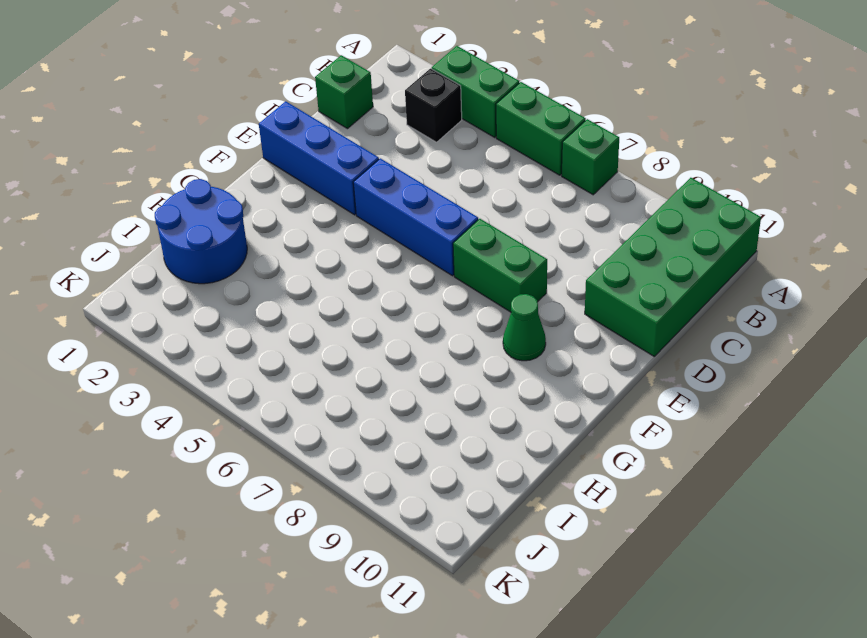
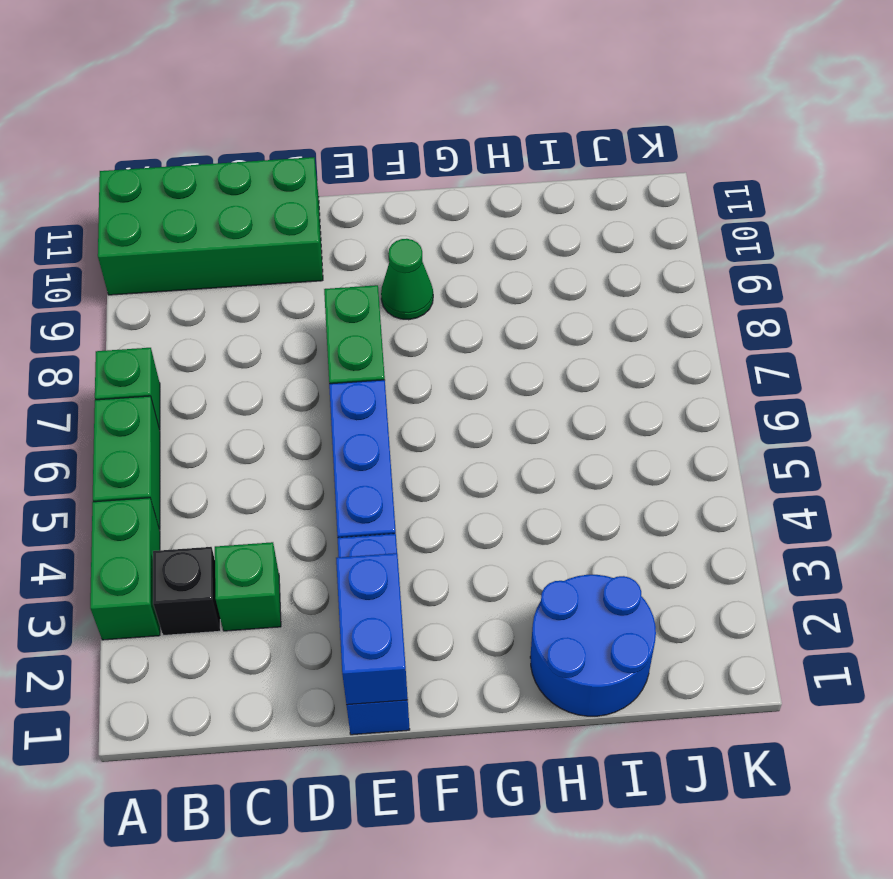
green 1x1 brick [315,55,373,129] -> green 1x1 brick moved to [215,542,281,631]
none -> blue 1x2 brick [336,553,408,705]

